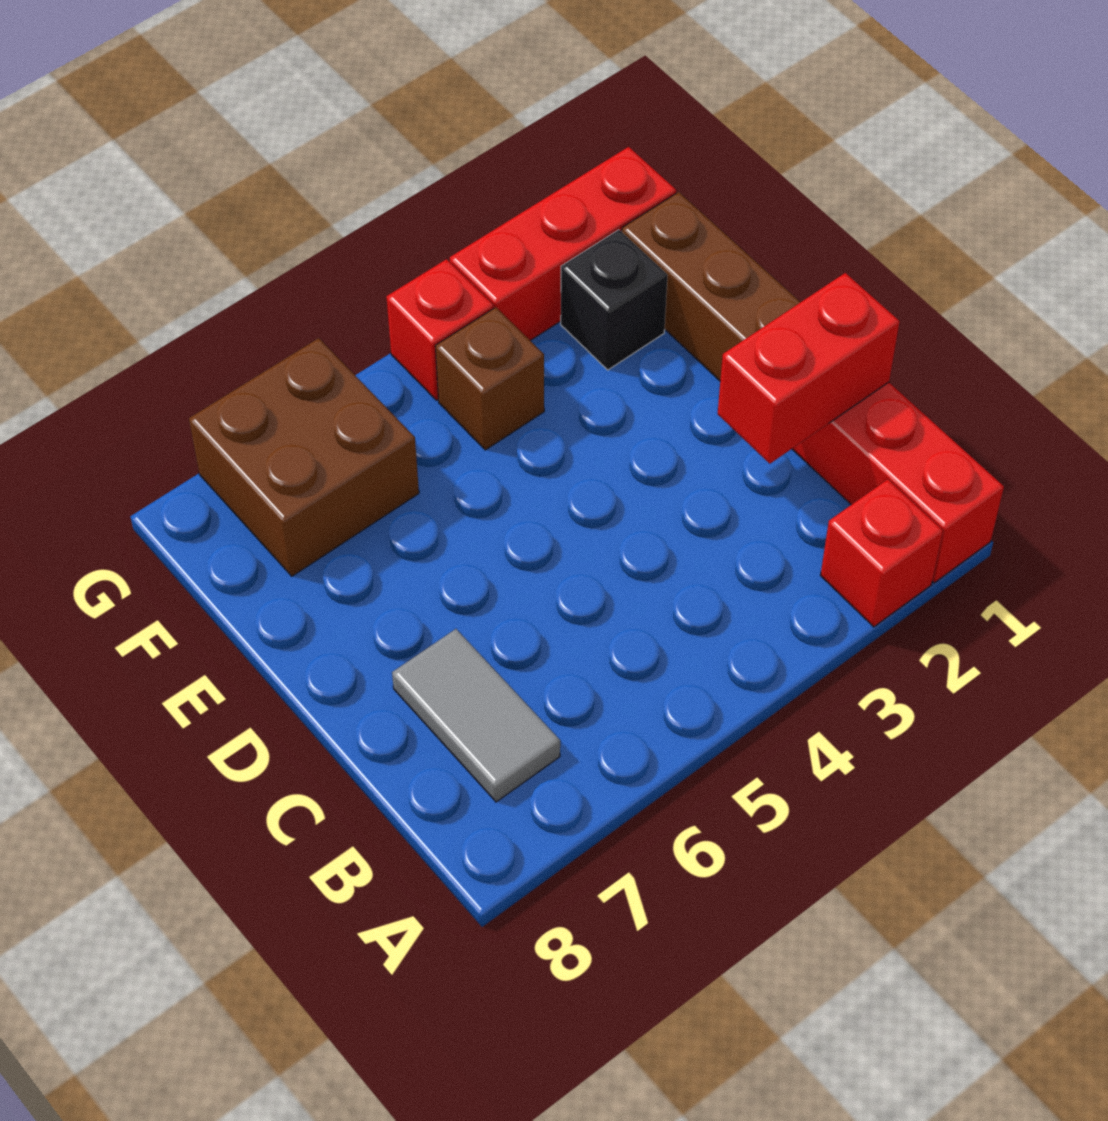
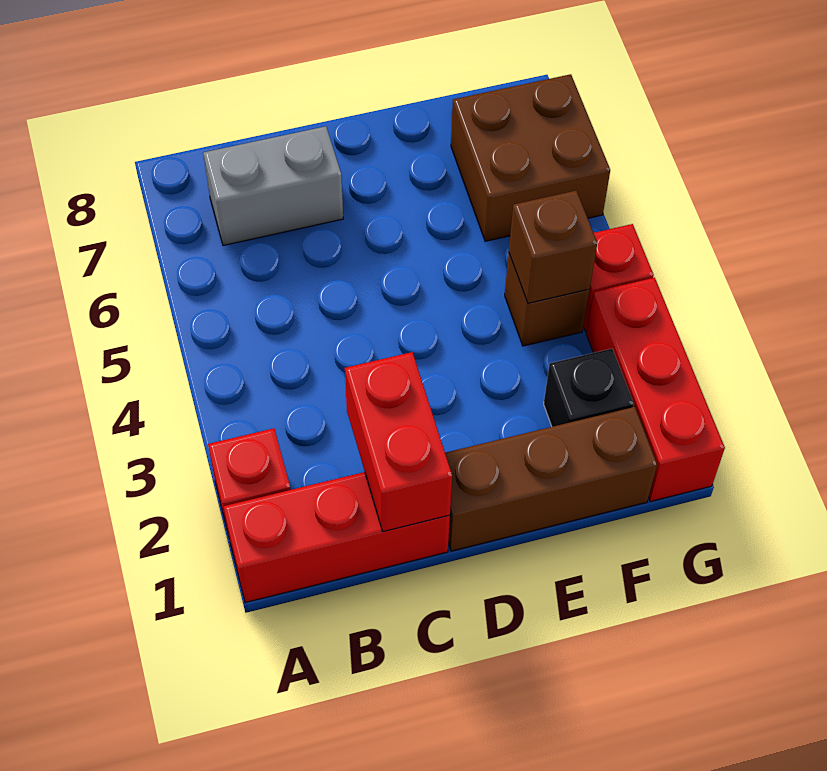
grey 1x2 tile [392,629,560,802] -> grey 1x2 brick [203,126,343,246]
none -> brown 1x1 brick [509,191,597,303]

